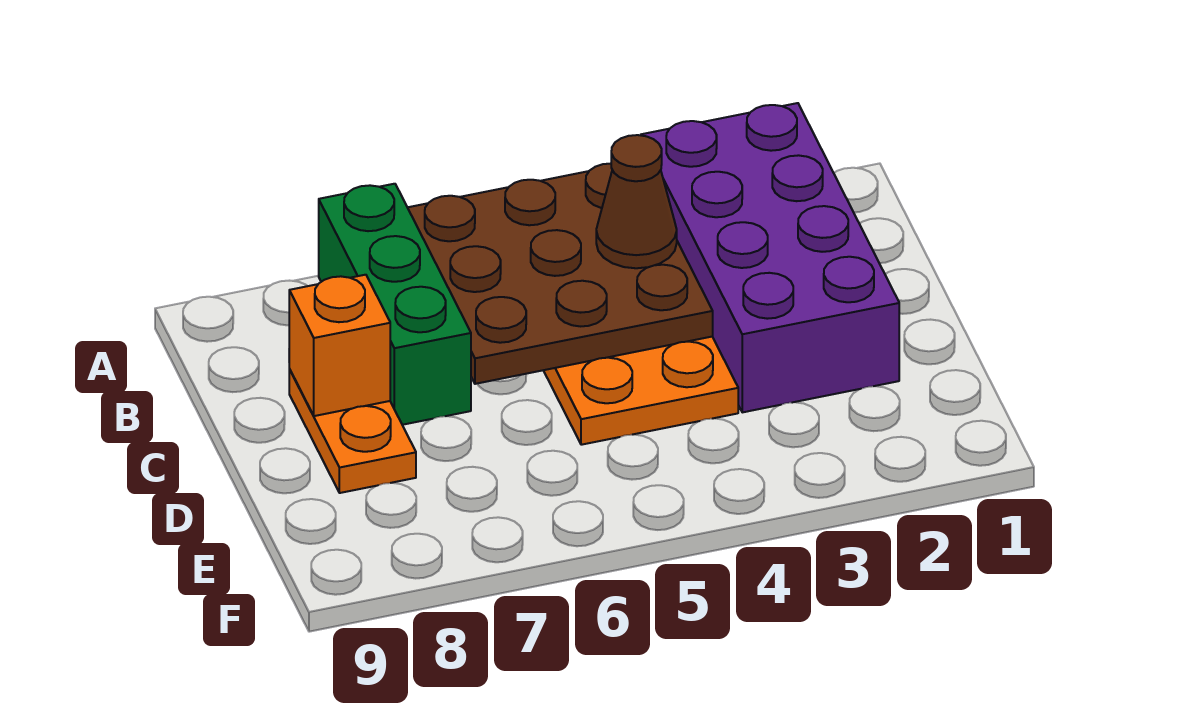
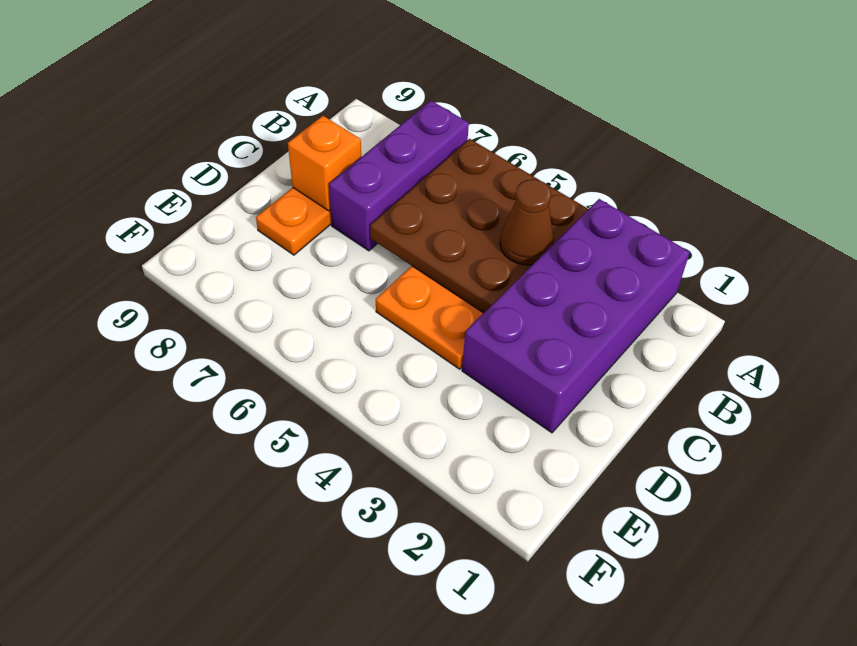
green 1x3 brick [319,184,471,425] -> purple 1x3 brick [329,101,469,251]

